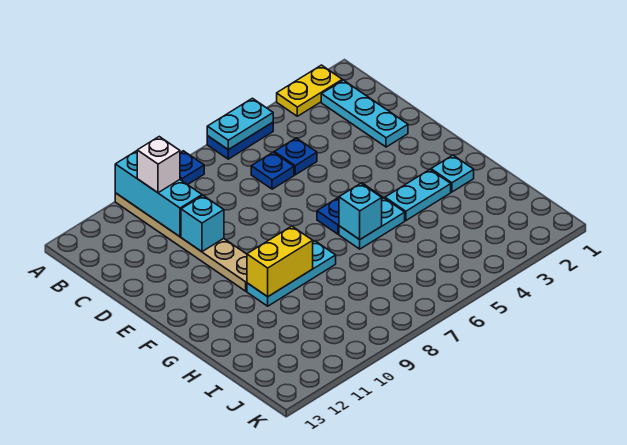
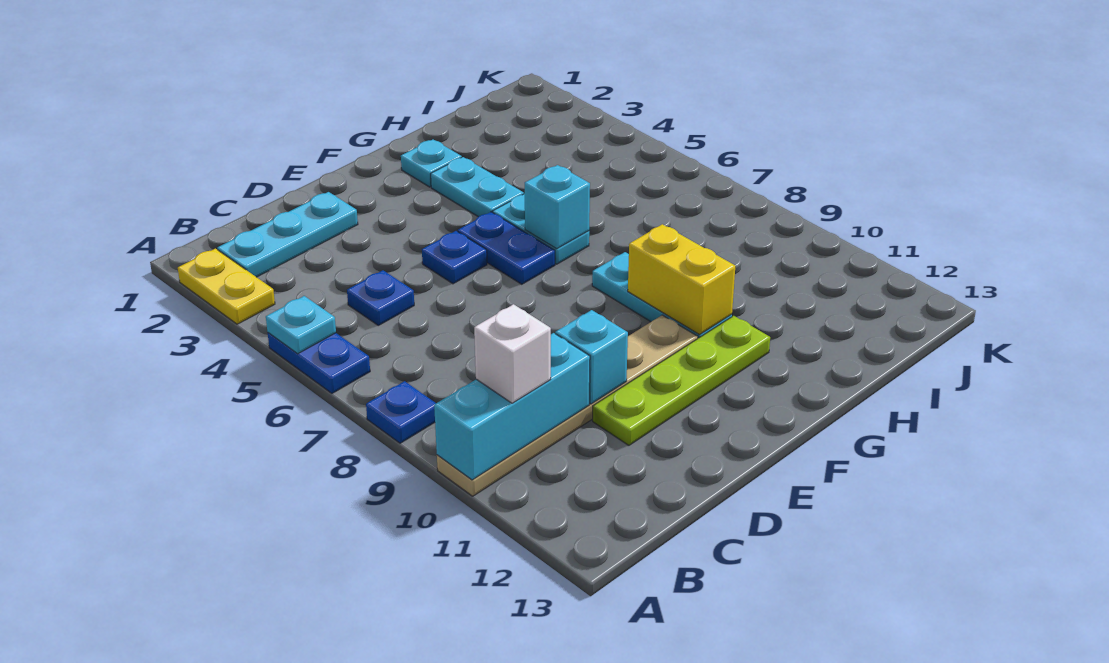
cyan 1x2 plate [207,98,273,150] -> cyan 1x1 plate [266,296,336,354]
blue 1x1 plate [251,152,294,189] -> blue 1x1 plate moved to [422,231,487,284]
none -> lime 1x4 plate [593,316,770,445]

